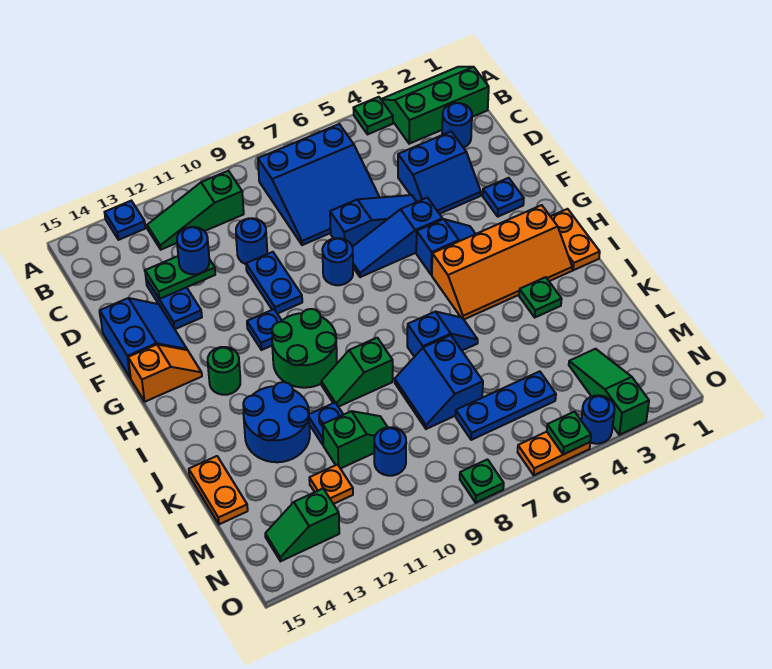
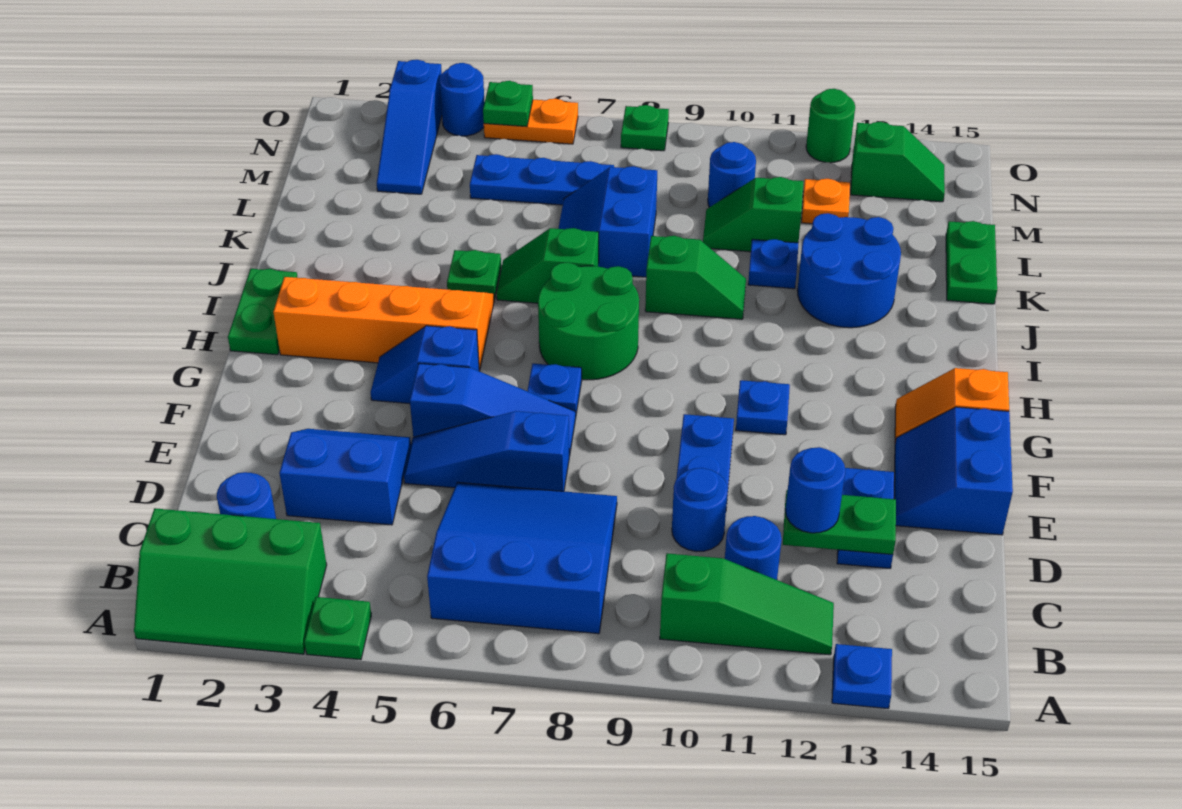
blue 1x1 plate [483,178,524,217] -> blue 1x1 plate moved to [527,364,582,415]
blue 1x1 round brick [322,238,353,285] -> blue 1x1 round brick moved to [725,516,782,580]
orange 1x2 plate [550,209,600,270] -> green 1x2 plate [228,269,298,355]
green 2x2 round brick [272,309,337,388] -> green 2x2 round brick moved to [538,262,639,380]
green 1x1 round brick [208,347,240,395] -> green 1x1 round brick moved to [806,89,855,163]
green 1x1 plate [519,277,562,317] -> green 1x1 plate moved to [447,250,501,300]
blue 1x2 slope [407,312,478,357] -> green 1x2 slope [497,228,599,303]
blue 2x2 slope [395,335,483,429] -> blue 2x2 slope turned to [558,166,657,277]
orange 1x2 plate [189,456,248,524] -> green 1x2 plate [946,221,997,304]
green 1x3 slope [569,349,649,435] -> blue 1x3 slope [377,60,442,194]

